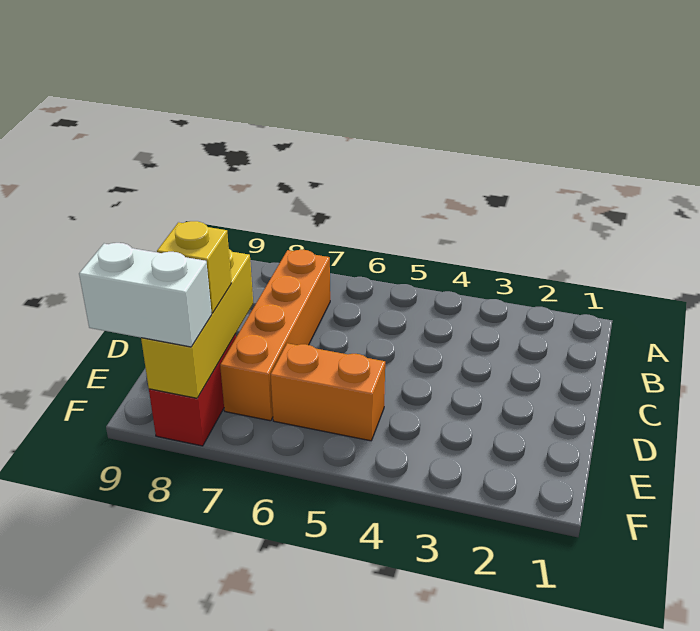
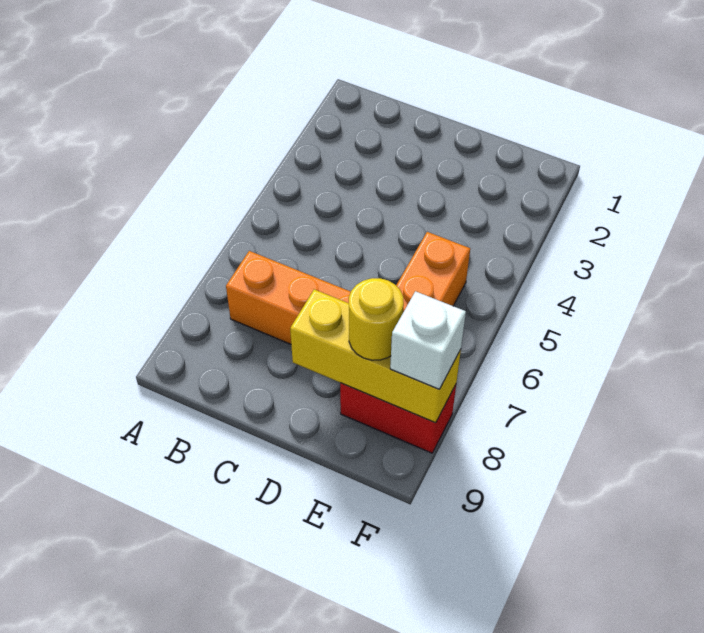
yellow 1x1 brick [157,221,232,313] -> yellow 1x1 round brick [349,278,404,360]
white 1x2 brick [79,243,212,347] -> white 1x1 brick [390,291,466,389]

